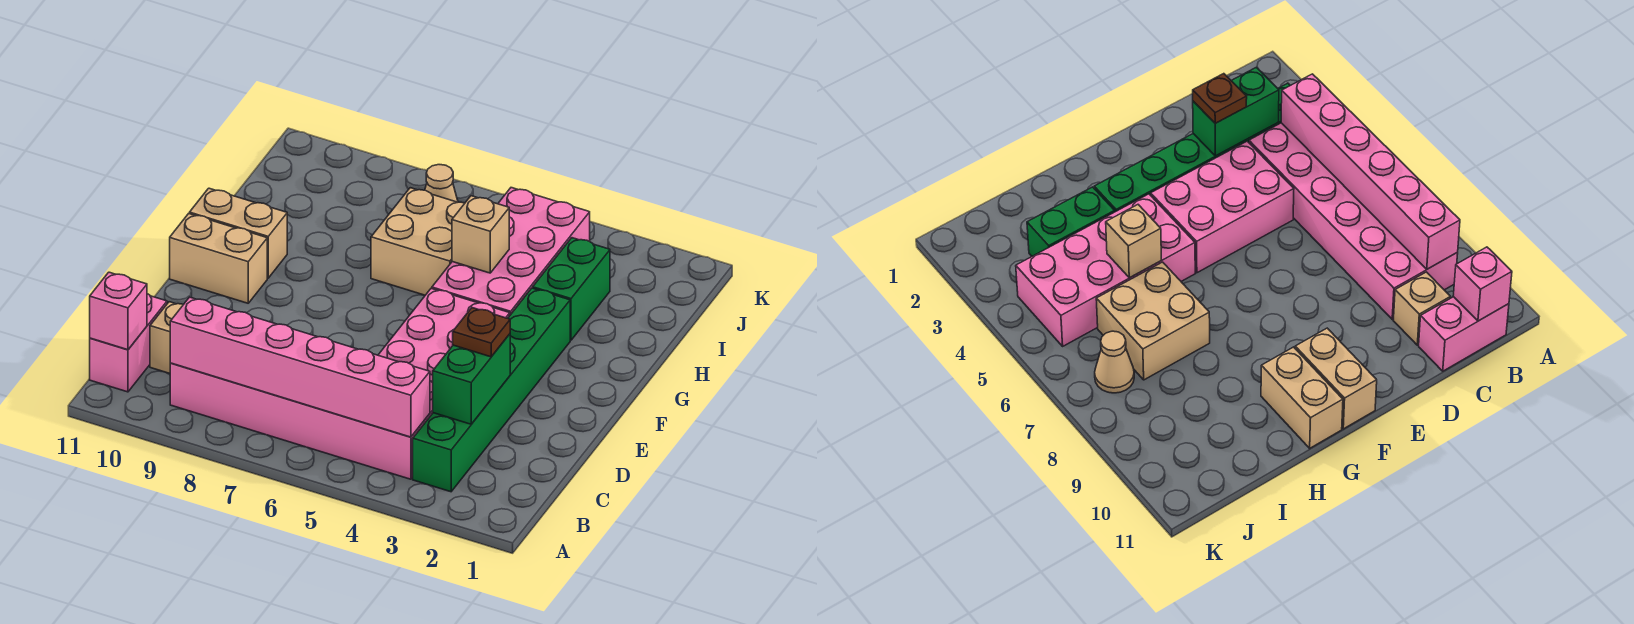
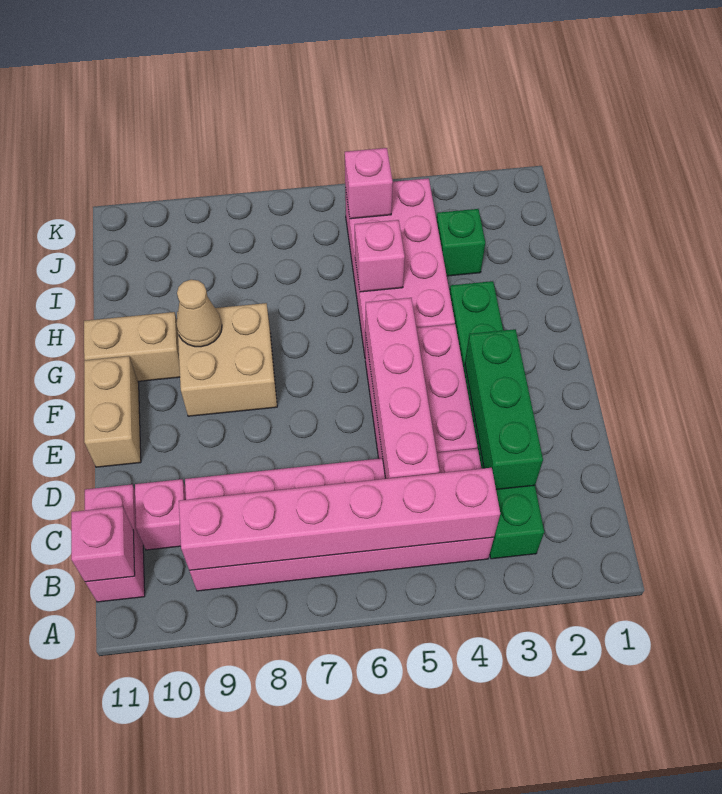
green 1x2 brick [433,334,510,424] -> green 1x3 brick [465,329,543,489]
none -> pink 1x4 brick [365,298,439,479]
tan 1x1 brick [150,302,184,373] -> pink 1x1 brick [135,479,186,550]
brown 1x1 plate [453,308,510,357] -> none
tan 1x2 brick [170,214,267,303] -> tan 1x2 brick turned to [84,356,141,467]
green 1x2 brick [533,238,610,340] -> green 1x1 brick [437,209,485,276]
tan 1x1 brick [452,196,509,273] -> pink 1x1 brick [355,220,405,292]
tan 2x2 brick [371,188,465,295] -> tan 2x2 brick moved to [177,303,277,416]
none -> pink 1x1 brick [345,148,393,219]
tan 1x1 cone [425,165,458,202] -> tan 1x1 cone moved to [176,280,222,347]

